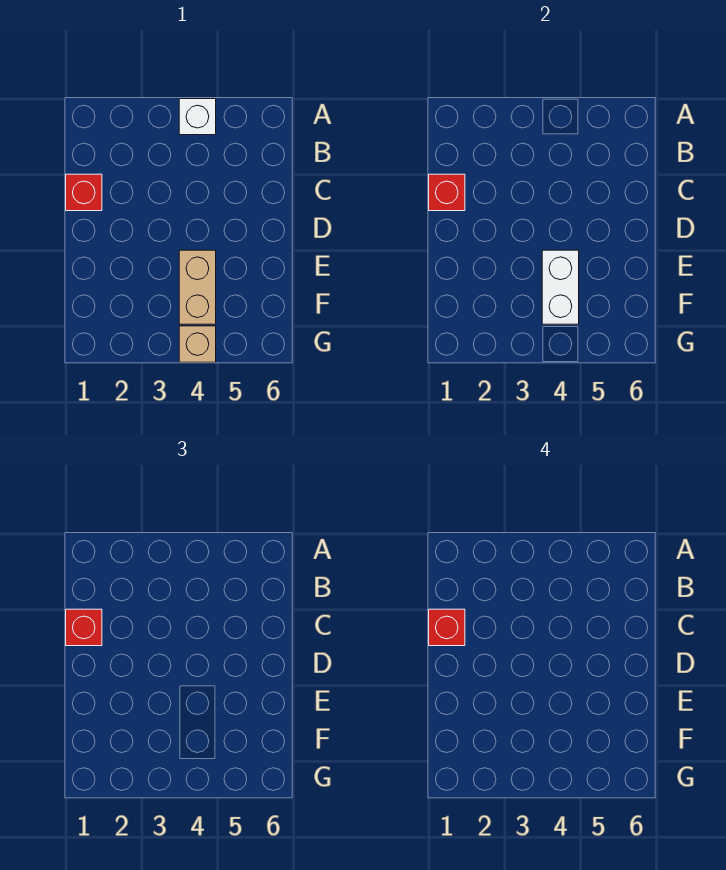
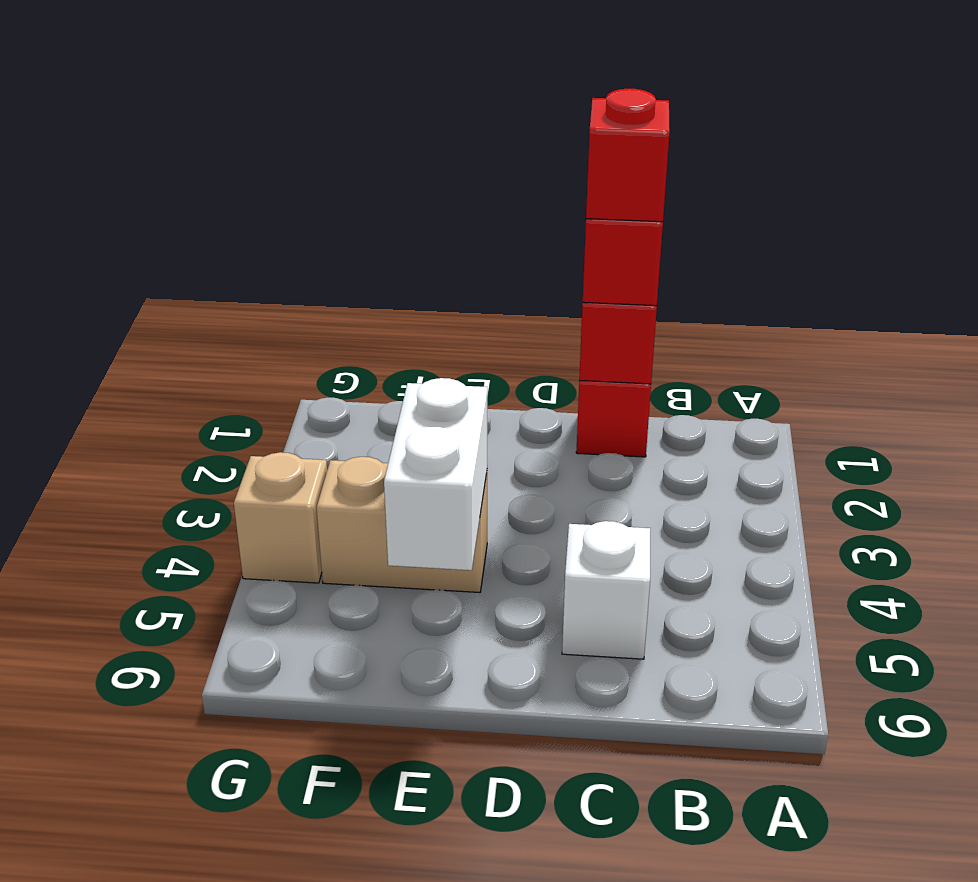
white 1x1 brick [179,99,216,135] -> white 1x1 brick moved to [562,521,650,659]
white 1x2 brick [542,250,579,324] -> white 1x2 brick turned to [384,378,487,570]

